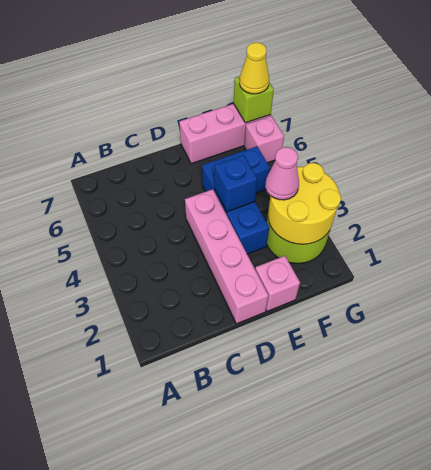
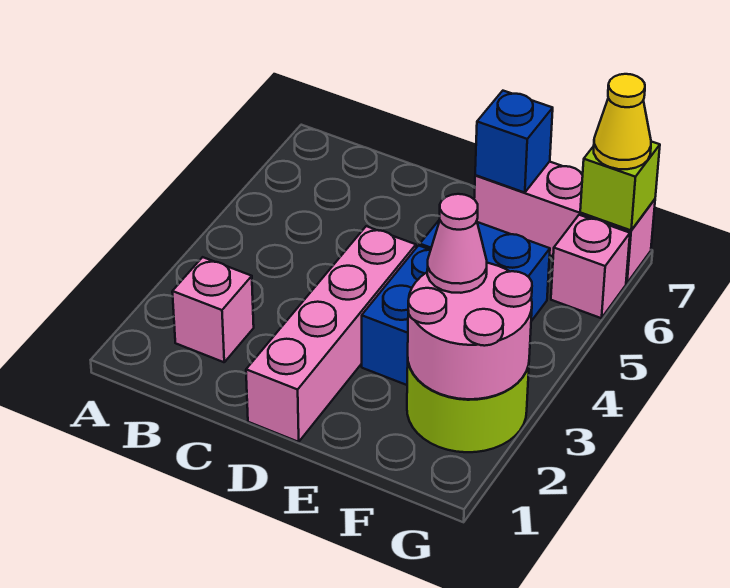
pink 1x1 brick [255,256,300,311] -> pink 1x1 brick moved to [172,257,254,362]
blue 1x1 brick [214,155,257,212] -> blue 1x1 brick moved to [475,91,553,193]
yellow 2x2 round brick [268,163,341,244] -> pink 2x2 round brick [408,263,532,399]

